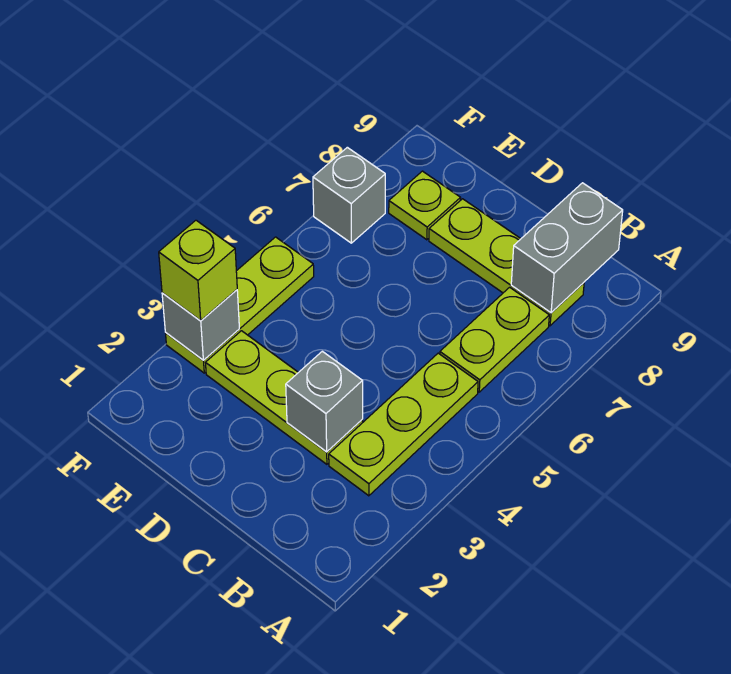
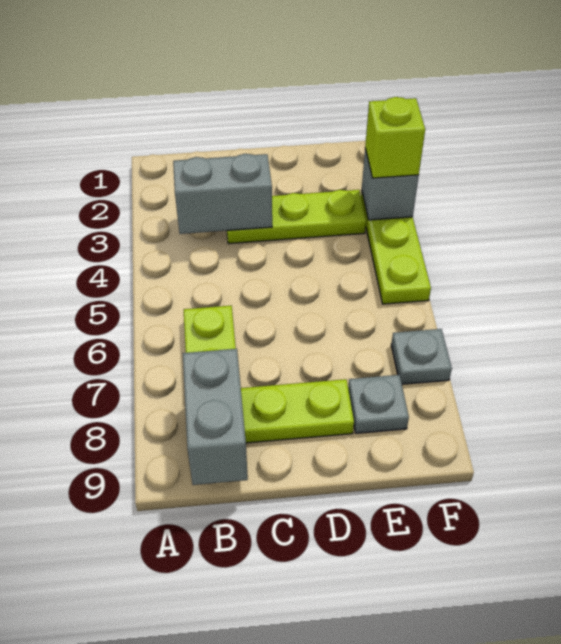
lime 1x3 plate [329,353,478,496] -> none
grey 1x1 brick [286,351,363,452] -> grey 1x2 brick [173,154,272,234]
lime 1x1 plate [389,171,461,240] -> grey 1x1 plate [348,375,409,433]
grey 1x1 brick [313,147,385,243] -> grey 1x1 plate [391,329,452,384]

